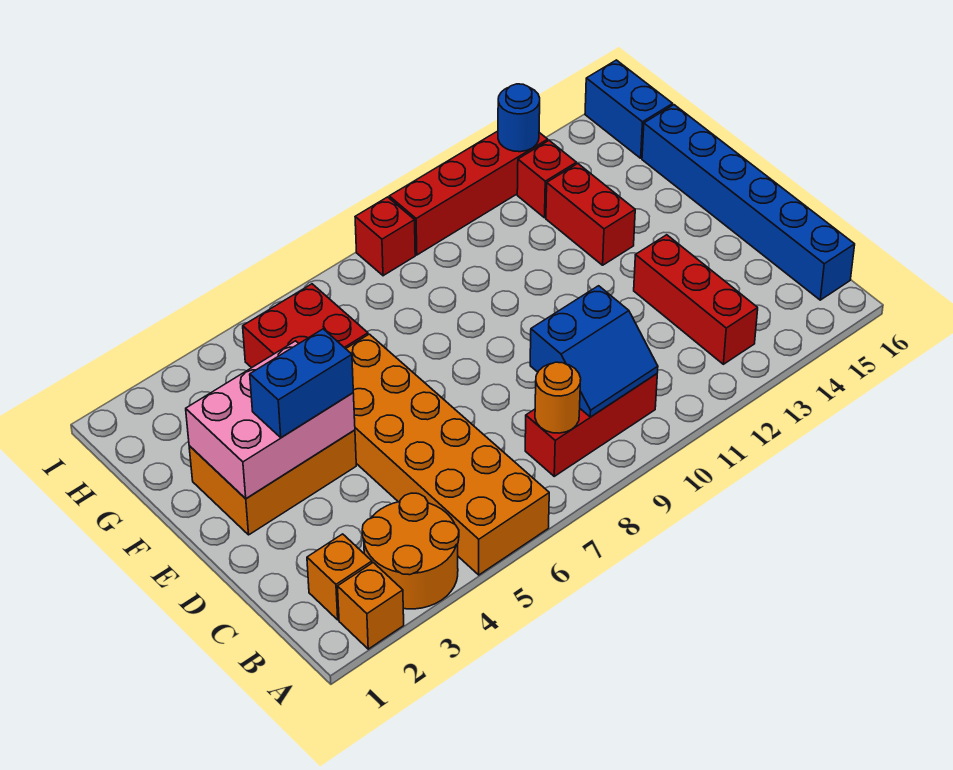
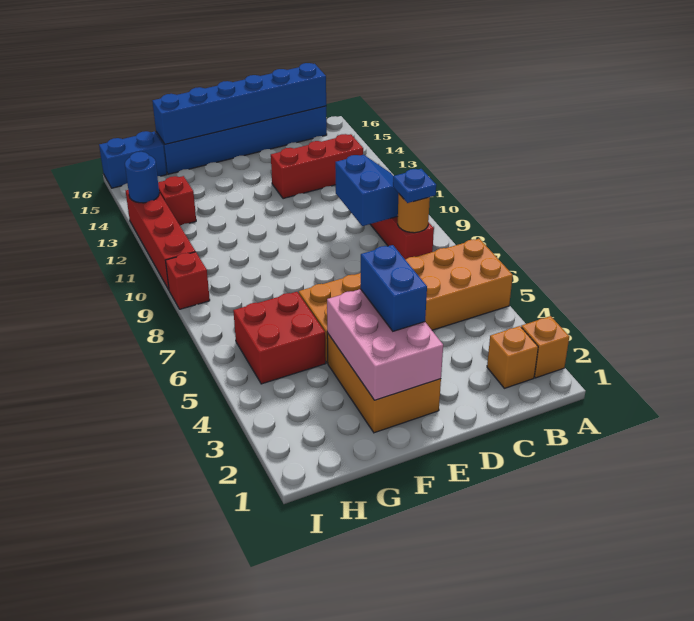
orange 2x2 round brick [362,493,459,609] -> none
none -> blue 1x1 plate [393,169,436,203]
none -> blue 1x6 brick [152,63,326,144]
red 1x2 brick [546,164,635,265] -> none

